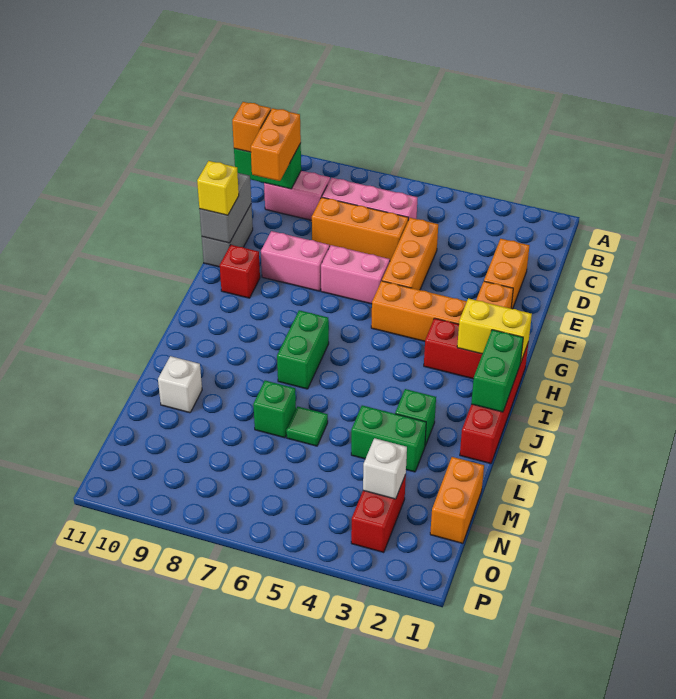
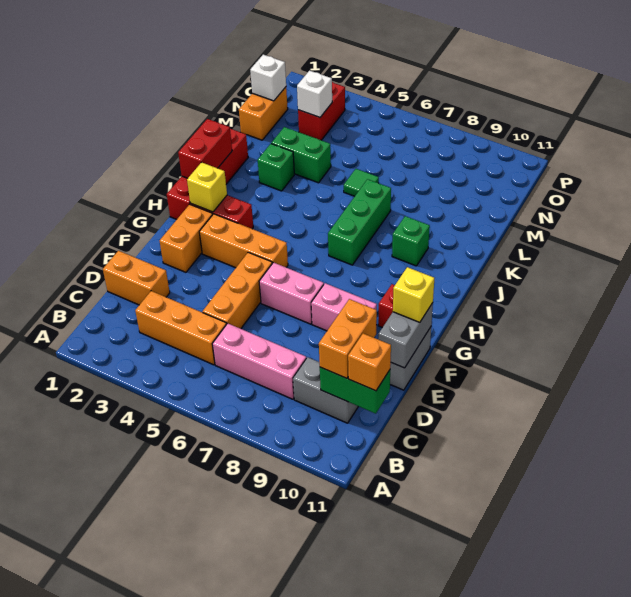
pink 1x2 brick [264,171,330,220] -> grey 1x2 brick [293,357,358,423]
orange 1x2 brick [484,239,529,309] -> orange 1x2 brick turned to [103,251,170,305]
orange 1x3 brick [312,197,408,261] -> orange 1x3 brick moved to [135,291,227,365]
yellow 1x2 brick [457,298,532,361] -> yellow 1x1 brick [187,162,227,212]
green 1x2 brick [471,330,523,412] -> red 1x2 brick [178,119,232,178]
green 1x2 brick [277,310,329,389] -> green 1x3 brick [328,179,391,265]
green 1x1 brick [253,381,296,438] -> green 1x1 brick moved to [392,216,430,266]
white 1x1 brick [158,356,202,413] -> white 1x1 brick moved to [250,55,286,101]

